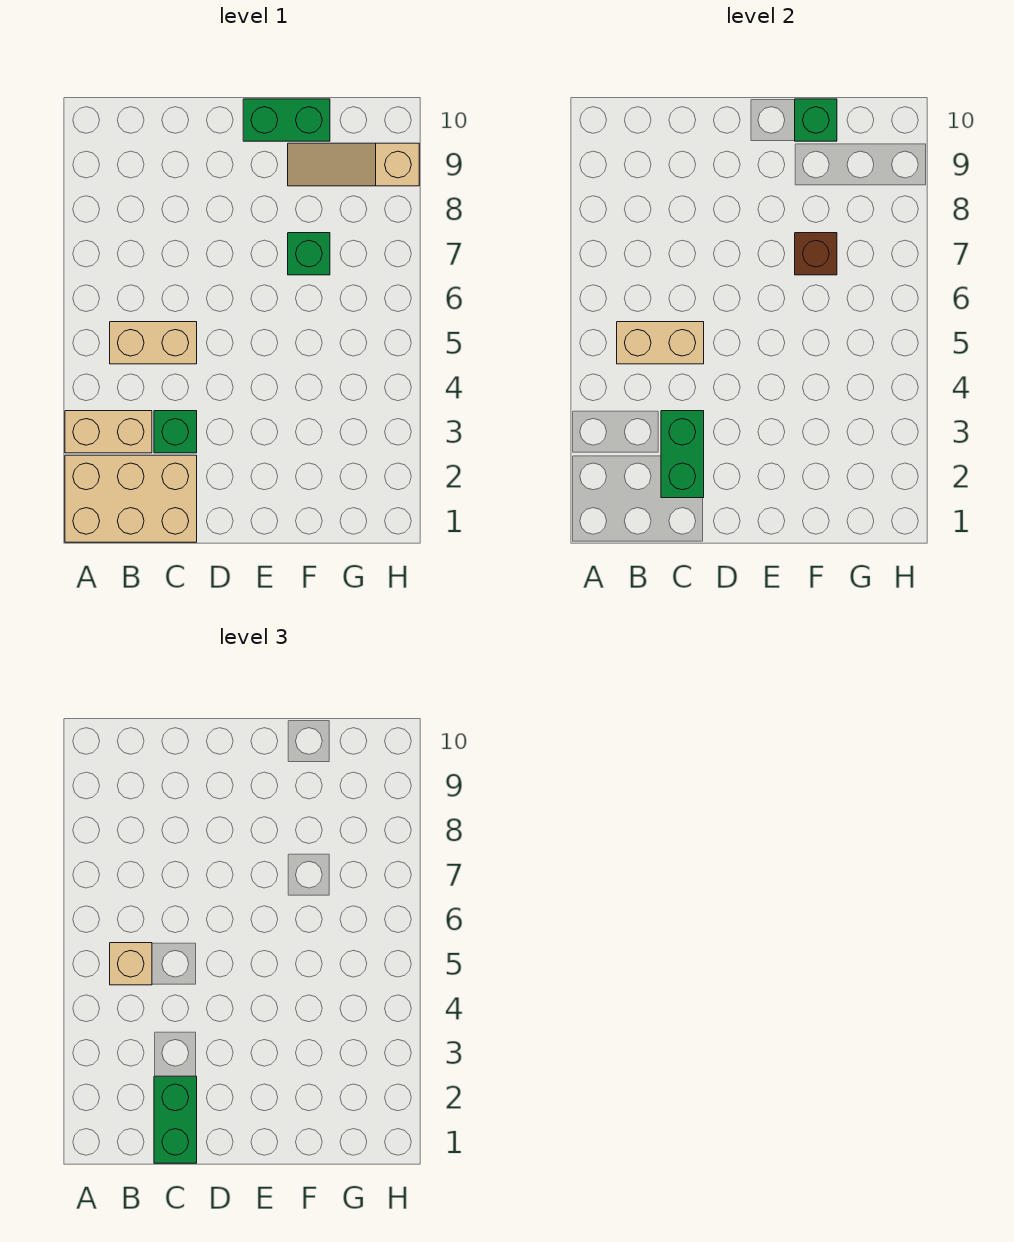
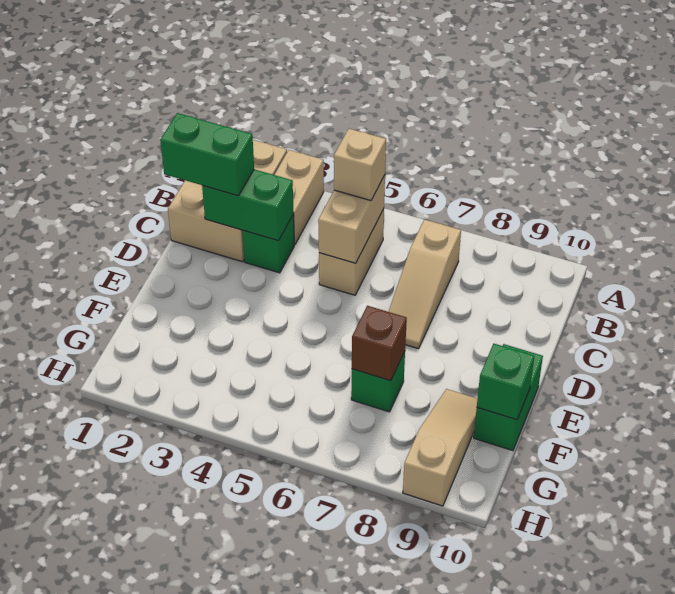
none -> tan 1x3 slope [388,220,461,349]

